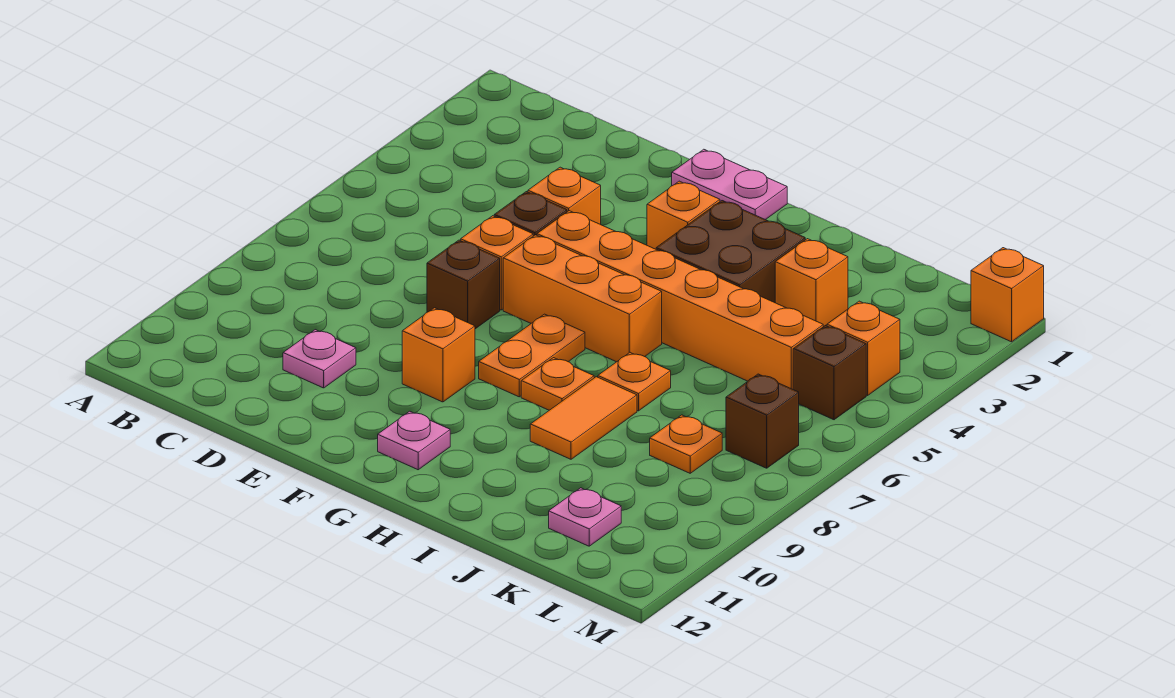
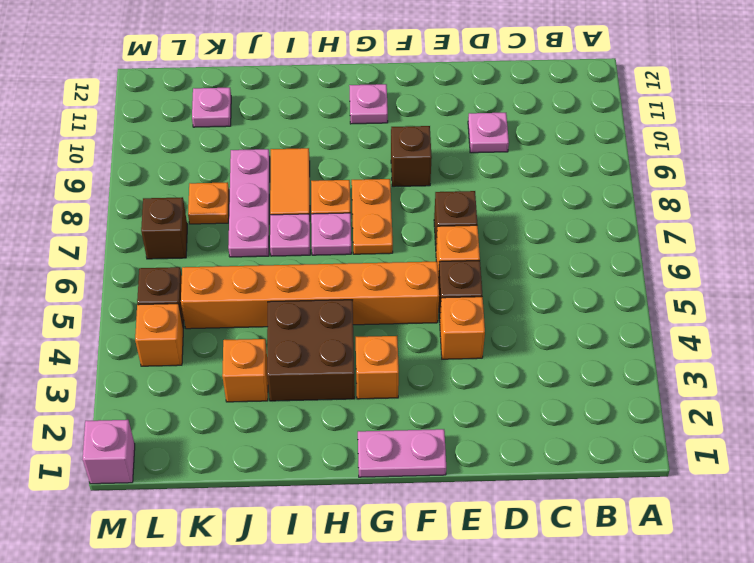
orange 1x3 brick [503,235,662,362] -> none
orange 1x1 brick [402,308,475,402] -> brown 1x1 brick [391,126,432,187]
none -> pink 1x1 plate [311,213,351,255]
orange 1x1 plate [598,353,671,411] -> pink 1x1 plate [270,214,310,256]
none -> pink 1x3 plate [228,149,270,257]
orange 1x1 brick [971,248,1044,342] -> pink 1x1 brick [83,420,135,484]

